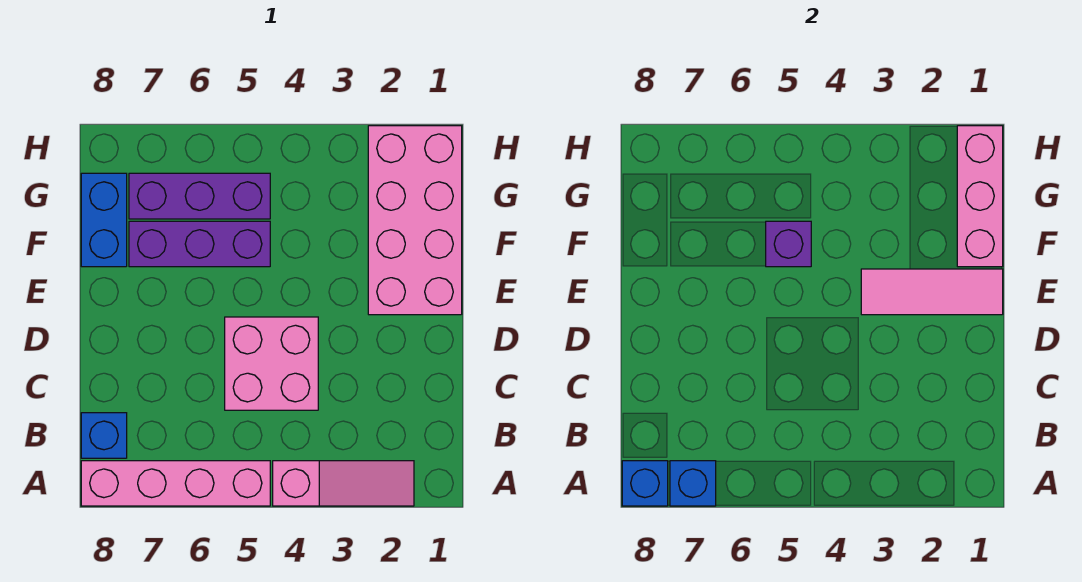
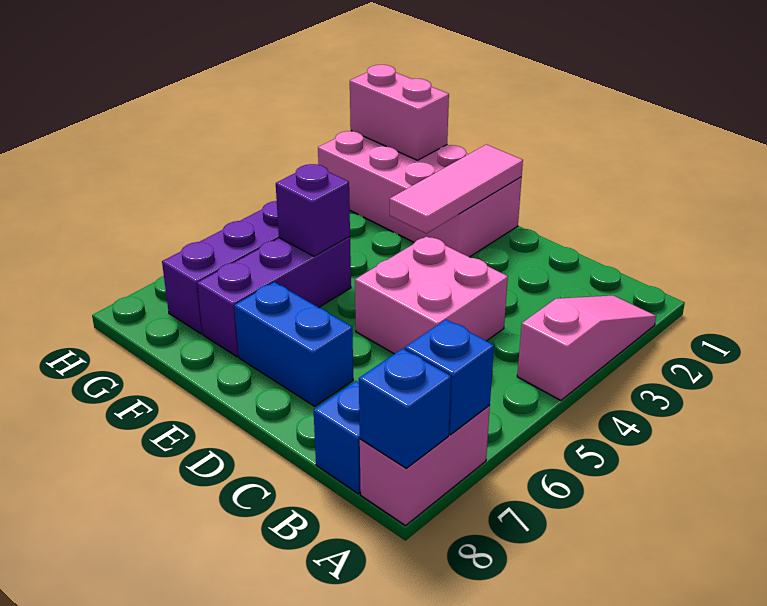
pink 1x4 brick [81,461,270,506] -> pink 1x2 brick [360,405,490,526]
pink 1x3 brick [957,126,1003,267] -> pink 1x2 brick [350,65,449,160]
blue 1x2 brick [81,173,127,267] -> blue 1x2 brick moved to [234,282,353,406]

